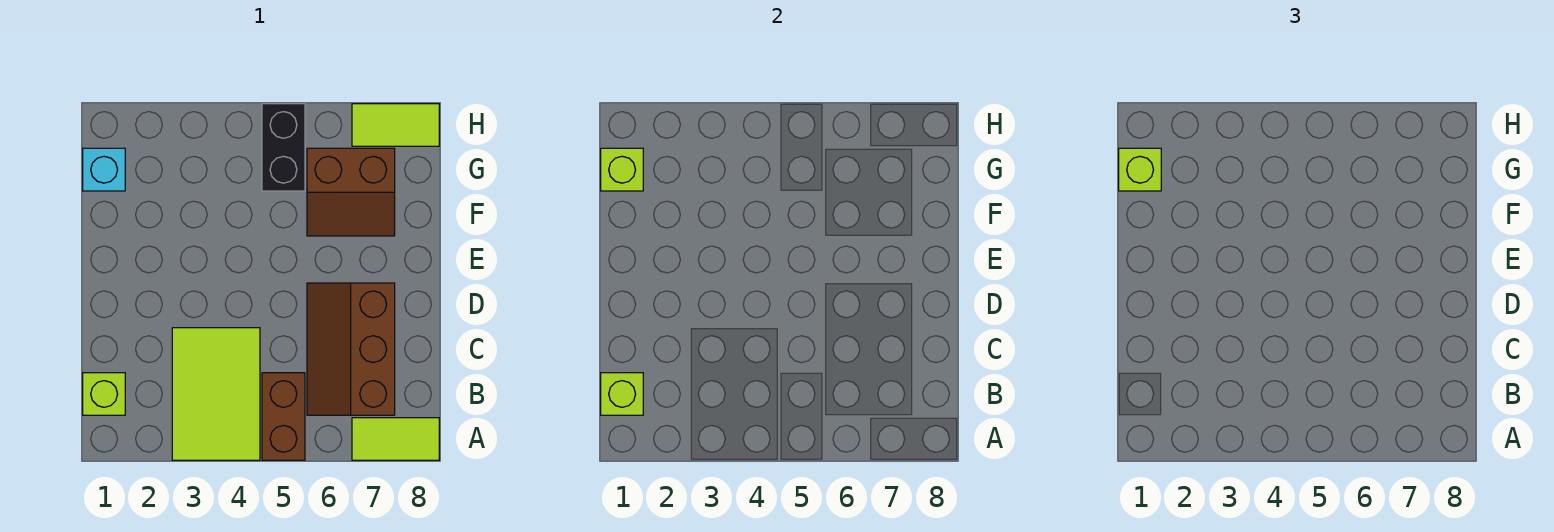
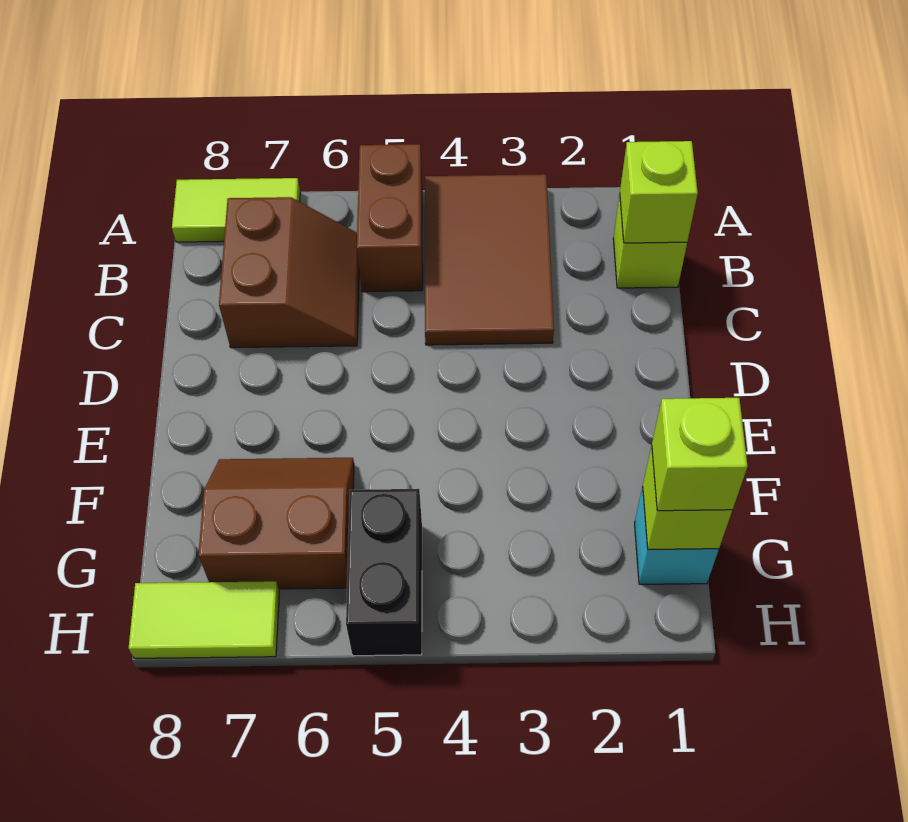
lime 2x3 tile [172,328,260,460] -> brown 2x3 tile [425,174,554,345]
brown 2x3 slope [307,283,395,415] -> brown 2x2 slope [219,197,359,348]

